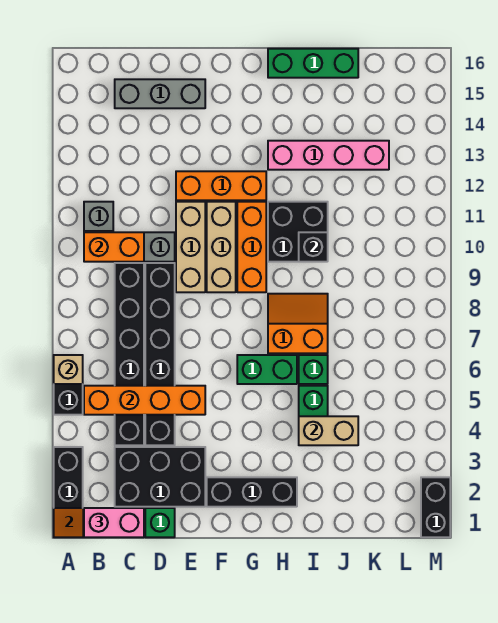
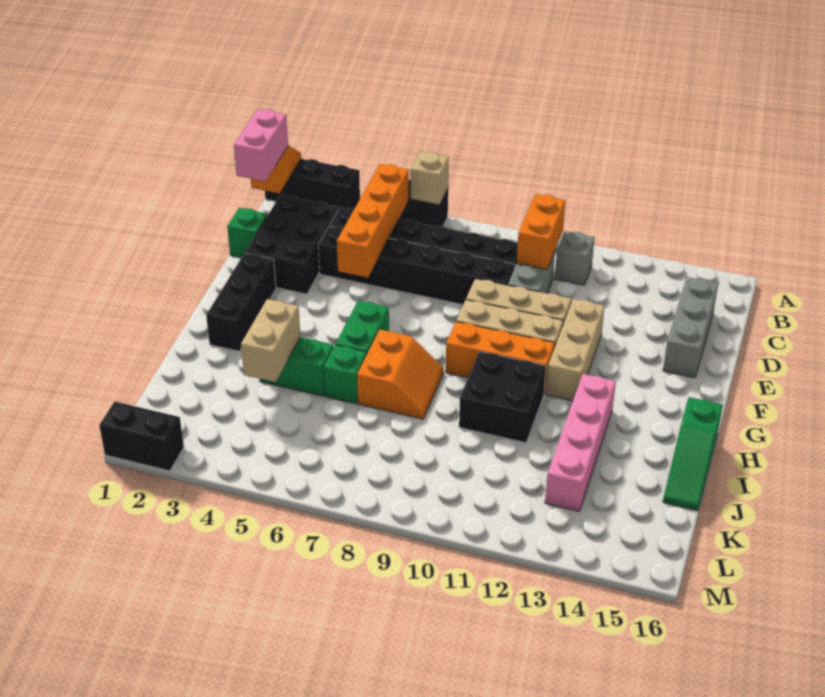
orange 1x3 brick [176,171,266,200] -> tan 1x3 brick [546,299,605,401]
green 1x3 brick [268,49,358,78] -> green 1x3 slope [663,397,723,511]
black 1x1 brick [299,232,328,262] -> none

